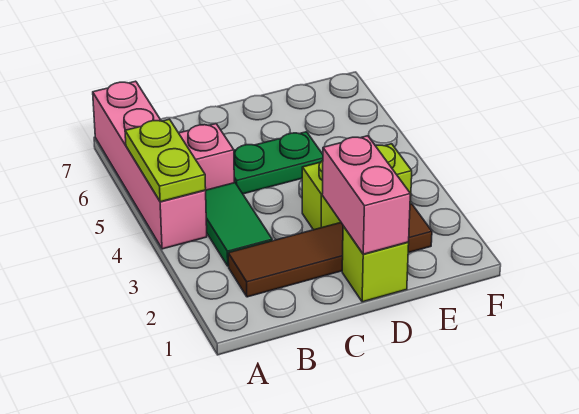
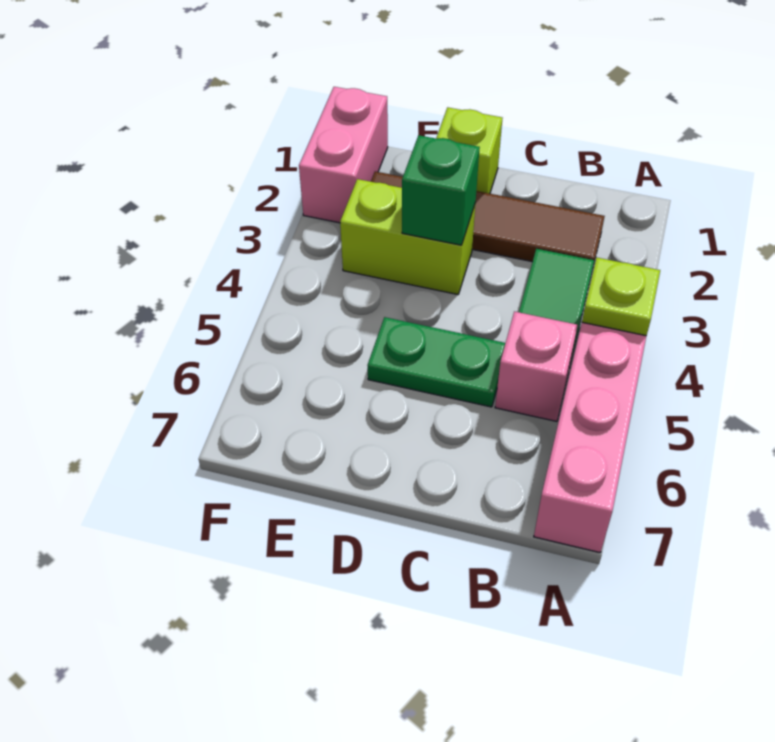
lime 1x2 plate [125,119,206,202] -> lime 1x1 plate [582,258,660,336]
pink 1x2 brick [322,136,410,254] -> pink 1x2 brick moved to [299,87,388,223]
none -> green 1x1 brick [402,135,480,245]

